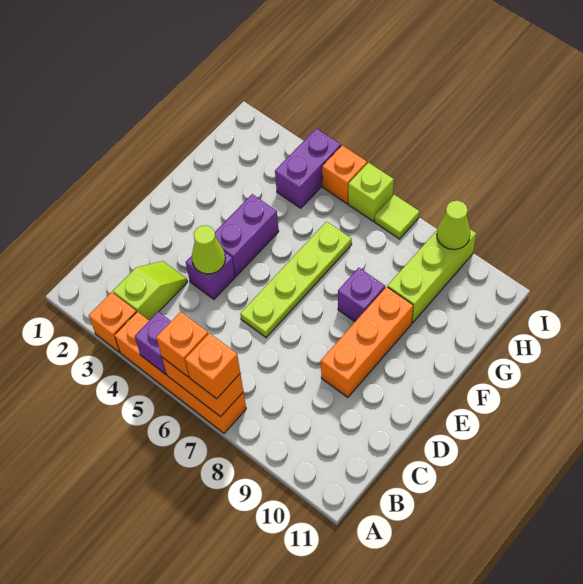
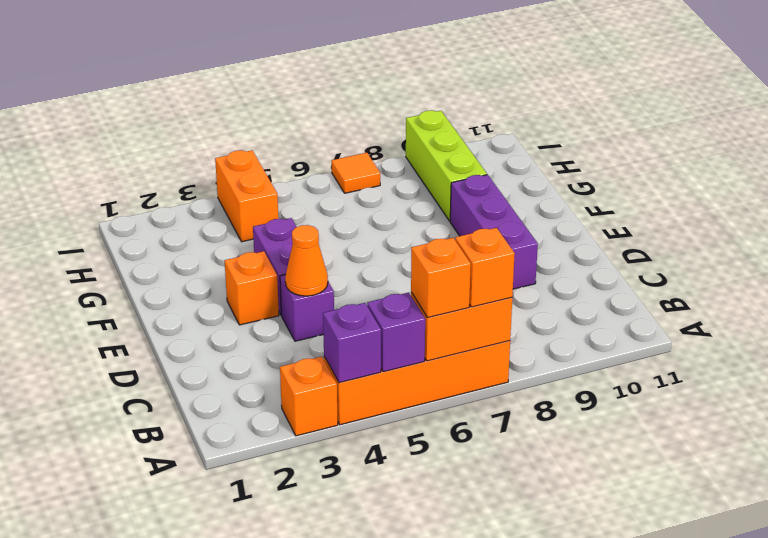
lime 1x2 slope [113,261,187,320] -> none
lime 1x1 cone [192,225,225,274] -> orange 1x1 cone [285,225,328,296]
lime 1x4 plate [240,222,352,338] -> none
orange 1x3 brick [321,287,413,397] -> purple 1x3 brick [450,175,538,289]
purple 1x1 brick [338,268,385,321] -> purple 1x1 brick moved to [323,303,381,383]
purple 1x2 brick [275,128,341,208] -> orange 1x2 brick [215,150,278,242]
orange 1x1 brick [322,145,367,204] -> orange 1x1 brick moved to [225,251,279,325]
lime 1x1 brick [348,162,394,221] -> none
lime 1x1 tile [374,195,419,239] -> orange 1x1 tile [332,153,380,193]
lime 1x1 cone [437,201,470,249] -> none

